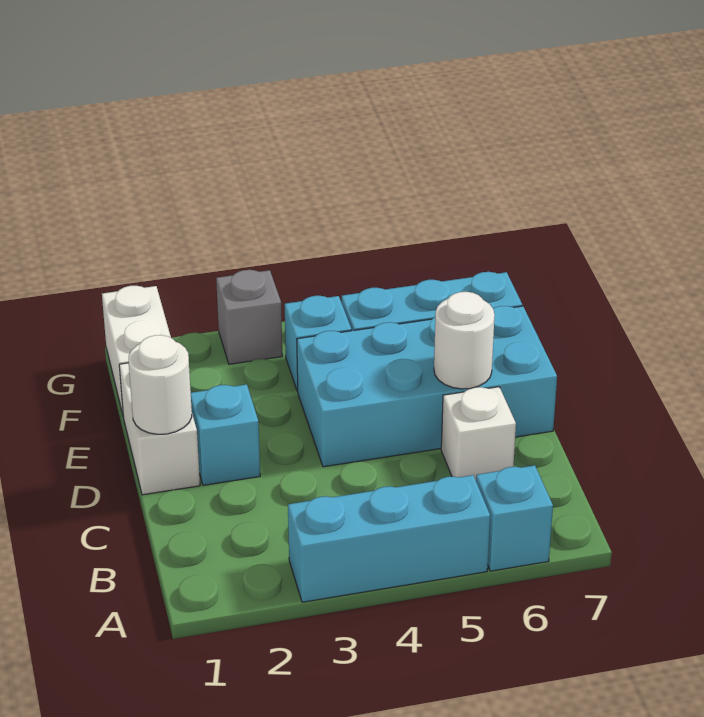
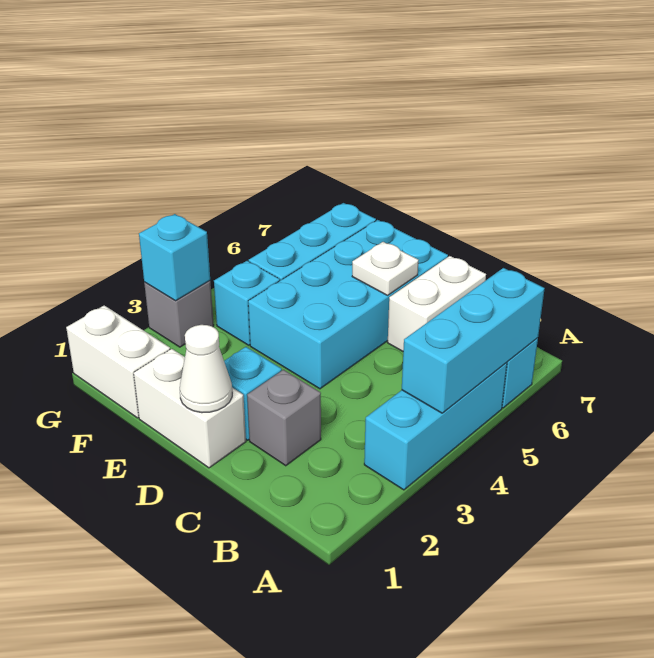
none -> cyan 1x3 brick [402,268,545,413]
none -> grey 1x1 brick [247,370,321,466]
white 1x1 brick [441,387,516,480] -> white 1x2 brick [388,256,486,351]
white 1x1 round brick [129,335,192,434] -> white 1x1 cone [180,325,232,413]
white 1x1 round brick [434,292,495,389] -> white 1x1 plate [352,242,419,295]
none -> cyan 1x1 brick [139,214,210,301]

